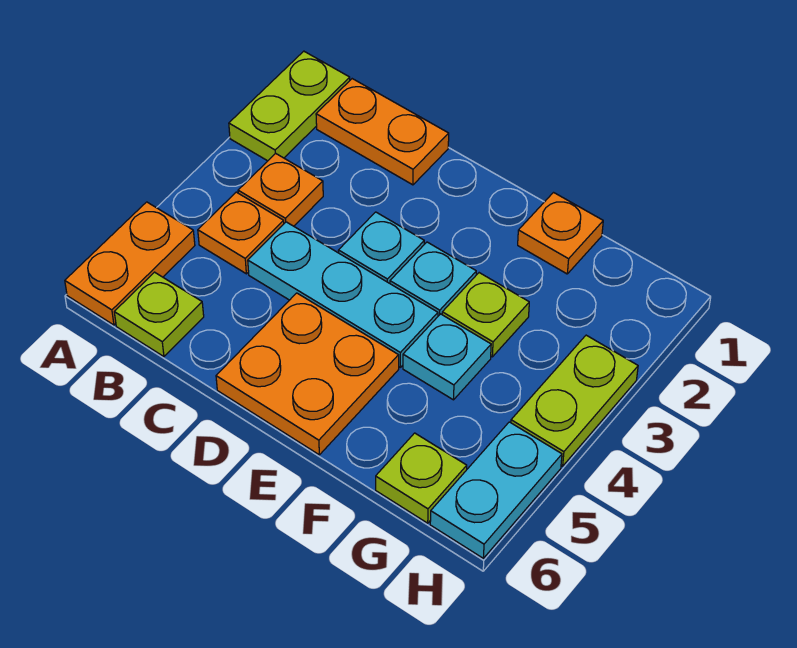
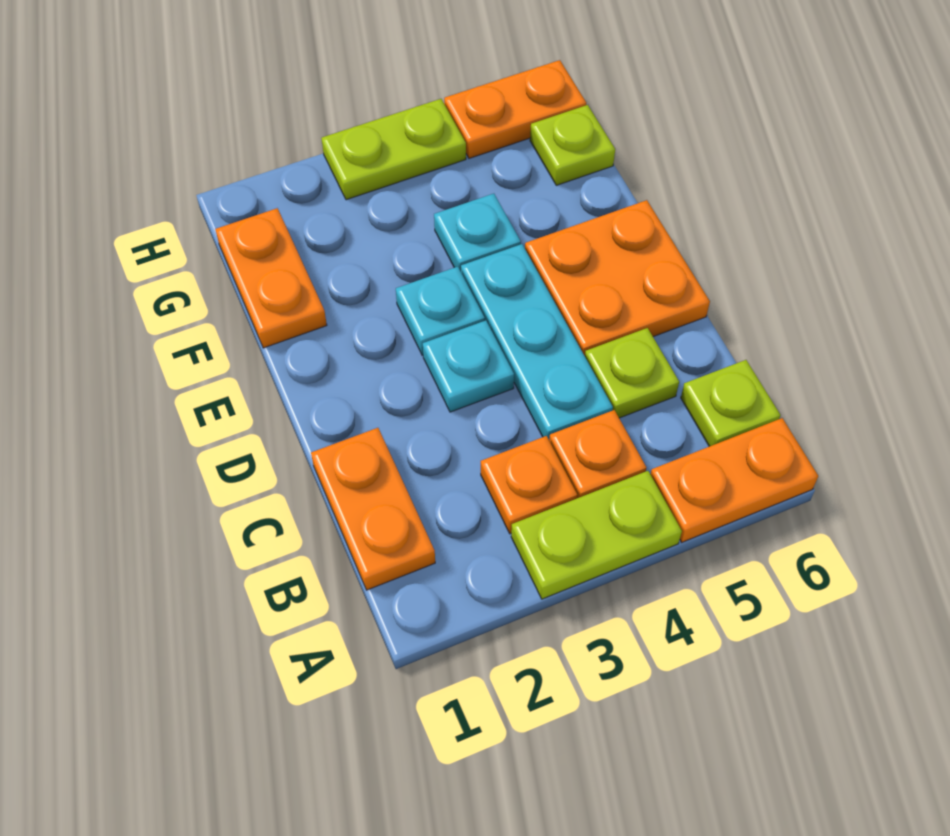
lime 1x2 plate [229,51,350,161] -> lime 1x2 plate moved to [511,471,682,599]
orange 1x1 plate [518,193,603,274] -> orange 1x2 plate [215,208,327,348]
lime 1x1 plate [442,273,529,357] -> lime 1x1 plate moved to [585,328,679,418]
cyan 1x2 plate [430,422,562,558] -> orange 1x2 plate [444,60,586,158]

